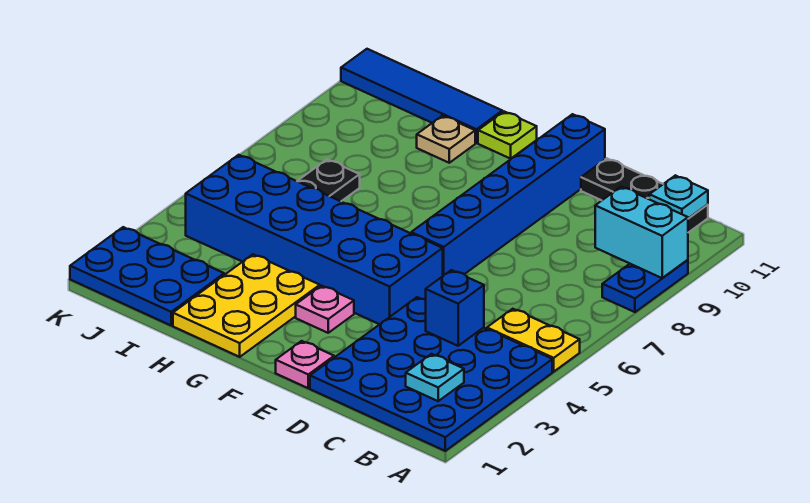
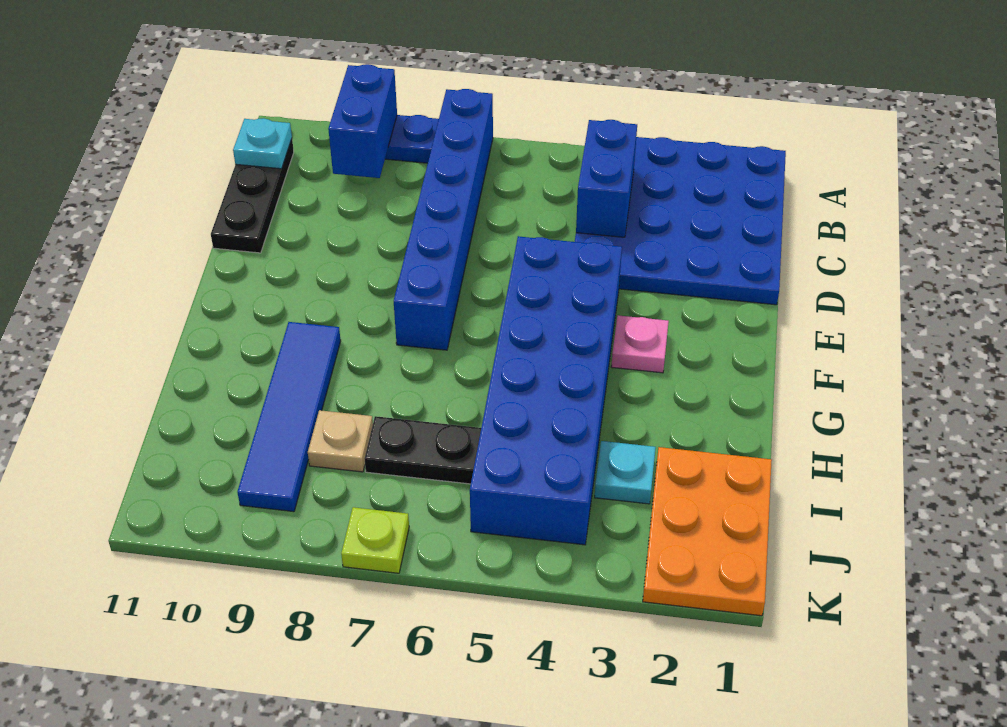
yellow 1x2 plate [487,309,580,372] -> none
cyan 1x2 brick [595,187,688,278] -> blue 1x2 brick [328,64,397,178]
cyan 1x1 plate [406,354,464,401] -> cyan 1x1 plate moved to [595,441,656,504]
blue 1x1 brick [426,270,484,346] -> blue 1x2 brick [576,120,637,237]
pink 1x1 plate [276,341,334,388] -> none
blue 1x6 brick [411,114,605,276] -> blue 1x6 brick turned to [394,89,493,350]
yellow 2x3 plate [173,254,320,357] -> none
lime 1x1 plate [478,112,537,159] -> lime 1x1 plate moved to [341,507,409,573]
tan 1x1 plate [417,116,475,163] -> tan 1x1 plate moved to [308,410,373,472]
blue 1x4 tile [341,49,502,143] -> blue 1x4 tile moved to [237,322,341,512]
blue 2x3 plate [70,227,224,325] -> orange 2x3 plate [643,447,772,616]

